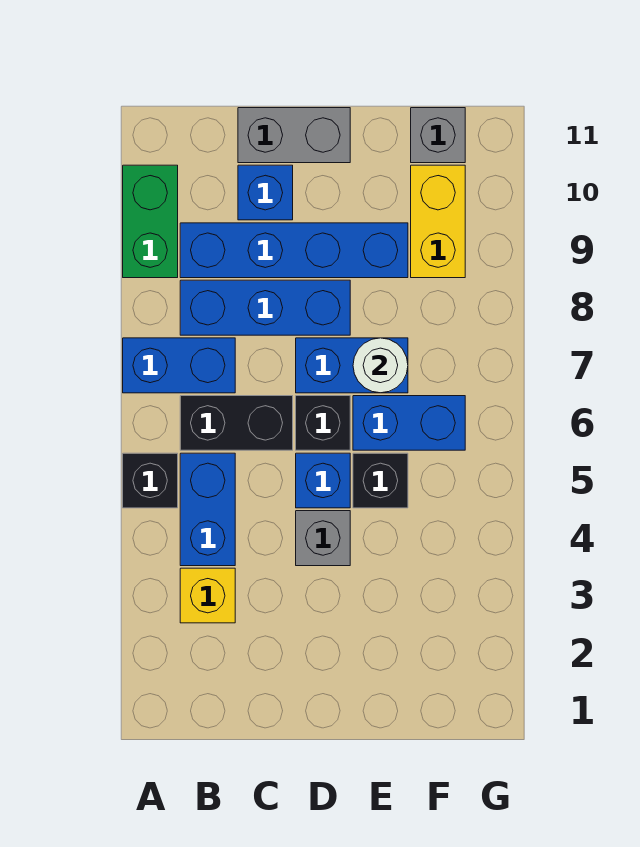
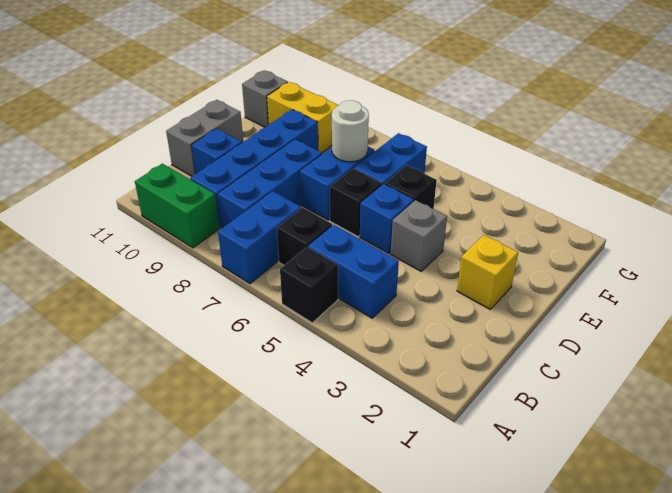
yellow 1x1 brick [180,568,235,623] -> yellow 1x1 brick moved to [457,235,518,309]
black 1x2 brick [180,396,293,450] -> black 1x1 brick [277,208,332,265]

